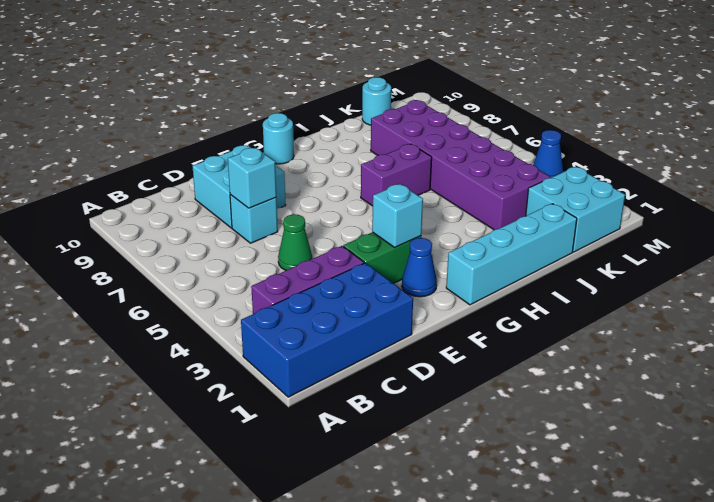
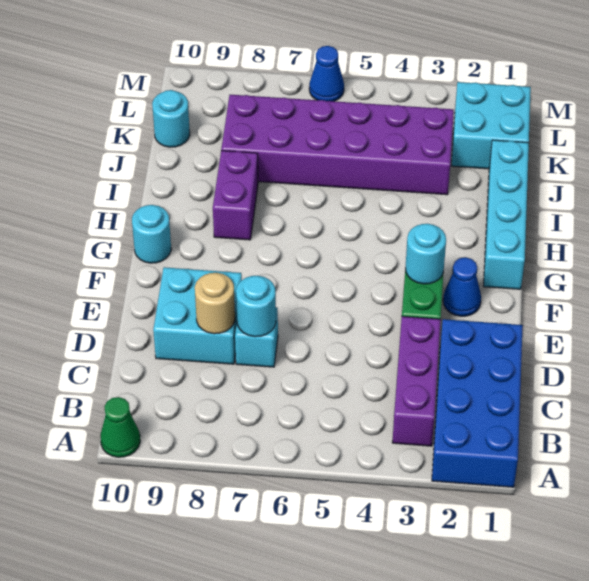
green 1x1 cone [278,214,312,270] -> green 1x1 cone moved to [100,397,140,457]
cyan 1x1 brick [228,148,276,208] -> cyan 1x1 round brick [236,276,276,337]
none -> tan 1x1 round brick [195,273,235,334]
cyan 1x1 brick [372,184,423,247] -> cyan 1x1 round brick [405,224,446,284]
purple 1x2 brick [361,144,432,206] -> purple 1x2 brick moved to [213,151,258,240]
blue 1x1 cone [533,130,563,178] -> blue 1x1 cone moved to [309,46,344,101]

